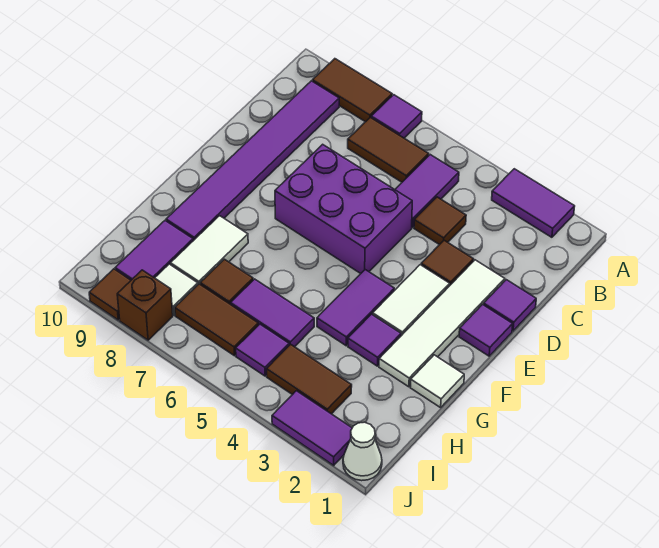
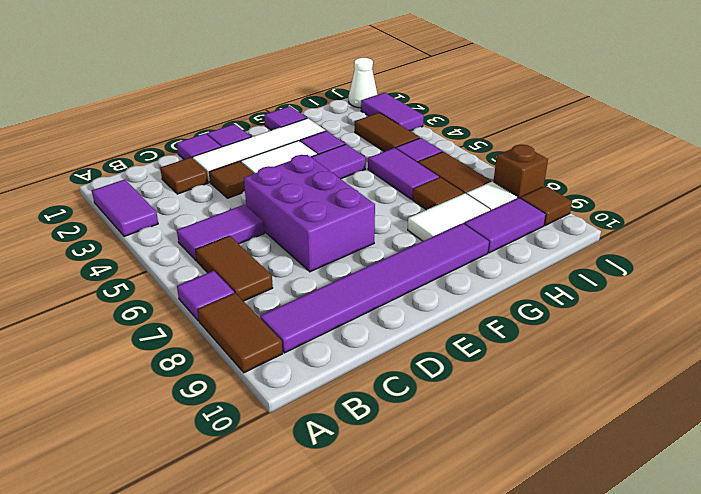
brown 1x1 tile [414,197,466,245] -> brown 1x1 tile moved to [160,157,208,194]
white 1x1 tile [410,355,464,408] -> purple 1x1 tile [264,106,307,130]

